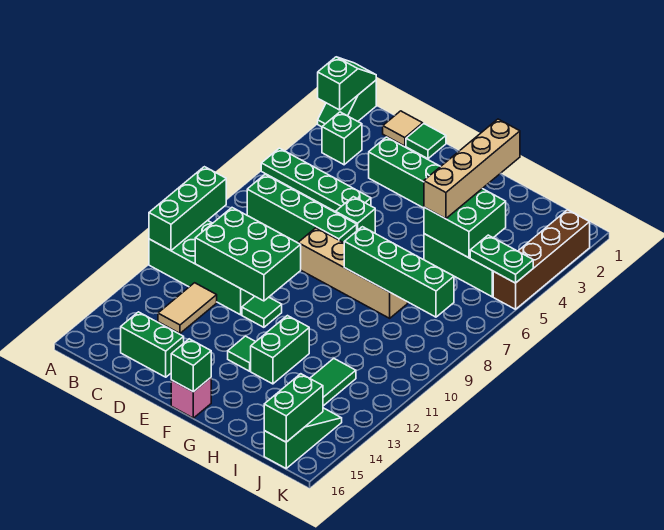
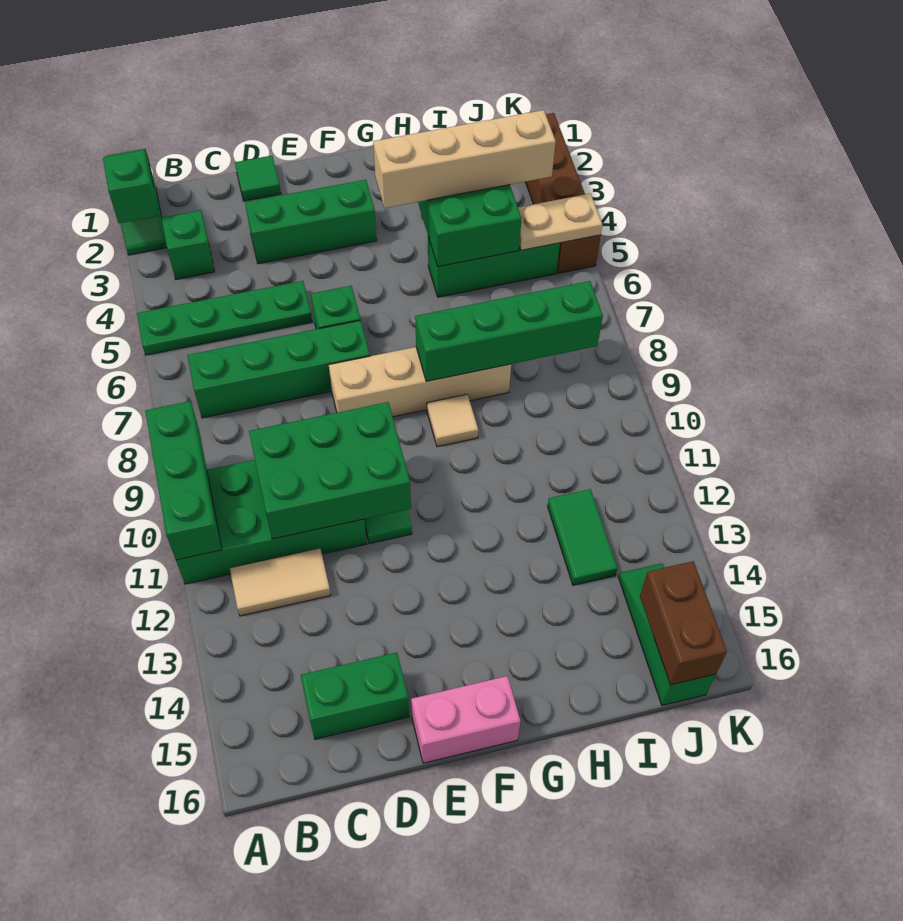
tan 1x1 tile [383,111,423,146] -> tan 1x1 tile moved to [427,394,478,447]
tan 1x2 tile [158,283,217,333] -> tan 1x2 tile turned to [230,549,331,616]
green 1x1 tile [228,336,255,371] -> none
pink 1x1 brick [171,378,211,418] -> pink 1x2 brick [411,676,521,763]
green 1x1 brick [171,339,211,392] -> none
green 1x2 brick [251,316,309,384] -> none
tan 1x4 brick [424,119,520,219] -> tan 1x4 brick turned to [373,110,556,208]
green 1x2 plate [470,235,533,283] -> tan 1x2 plate [518,194,602,250]
green 1x2 brick [264,374,323,442] -> brown 1x2 brick [640,561,727,685]

